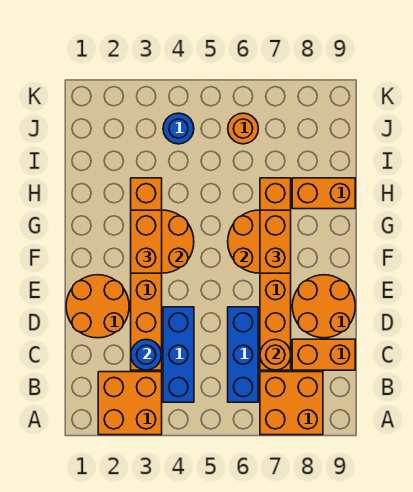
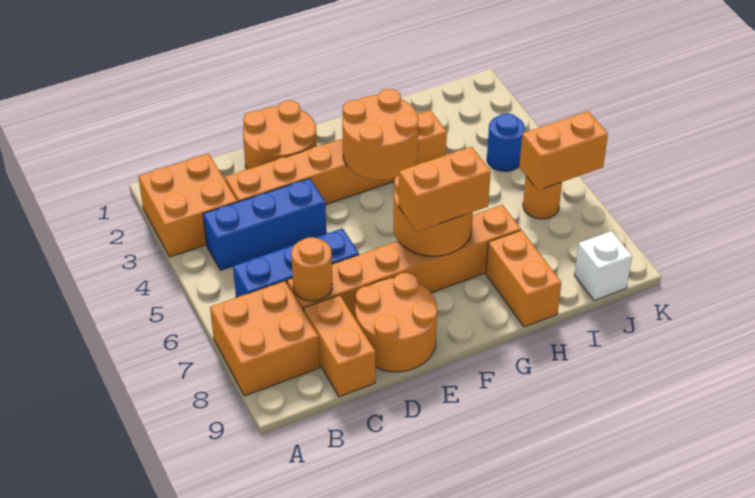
blue 1x1 round brick [131,339,162,370] -> none
orange 1x2 brick [131,210,162,273] -> orange 1x2 brick moved to [519,111,608,190]
none -> white 1x1 brick [574,231,632,301]

